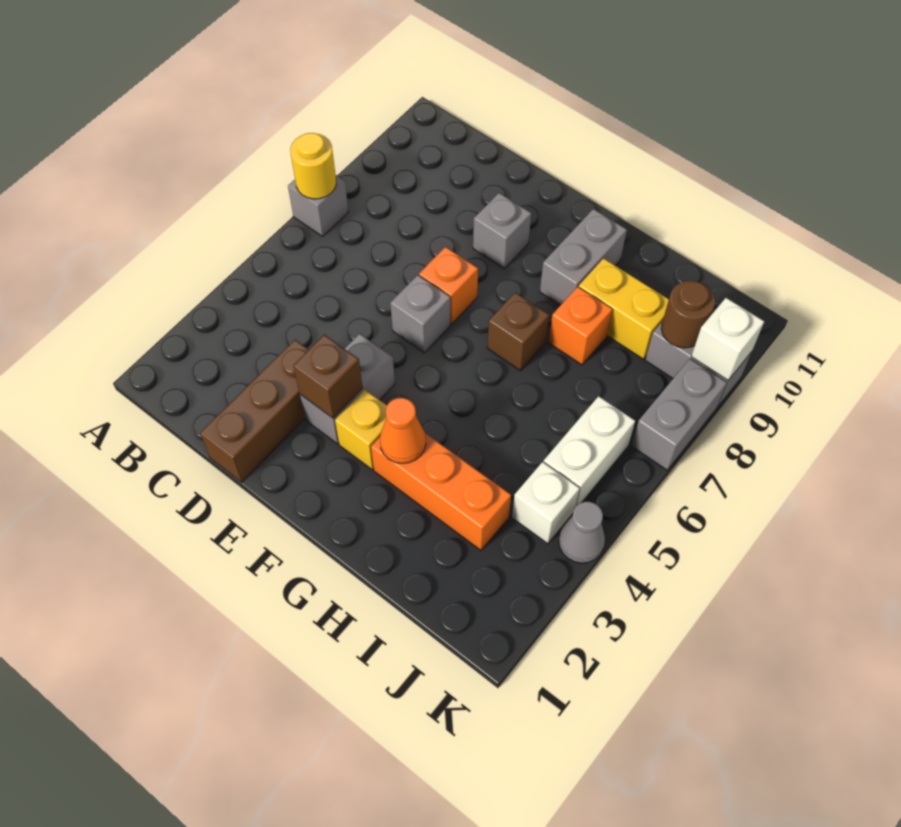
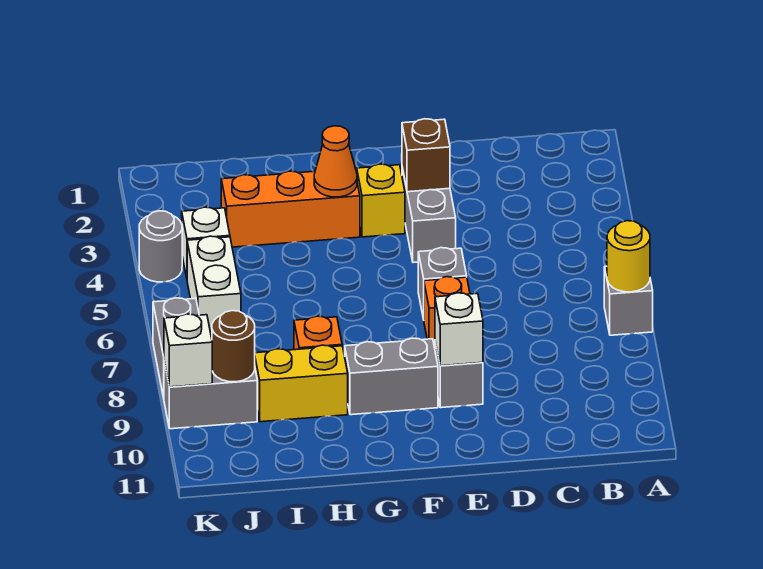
brown 1x3 brick [200,340,309,482] -> none
none -> white 1x1 brick [435,293,483,366]
brown 1x1 brick [487,293,549,371] -> none
grey 1x2 brick [540,209,627,305] -> grey 1x2 brick turned to [345,338,438,415]
grey 1x1 cone [559,502,605,563] -> grey 1x1 round brick [139,211,182,282]

